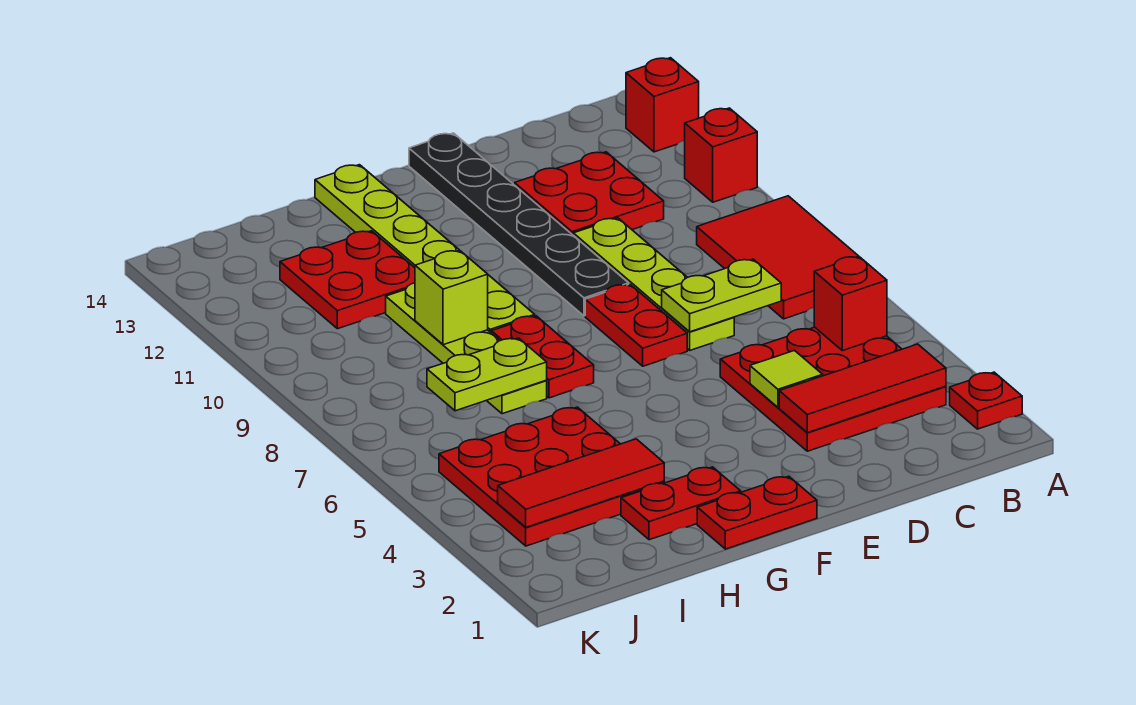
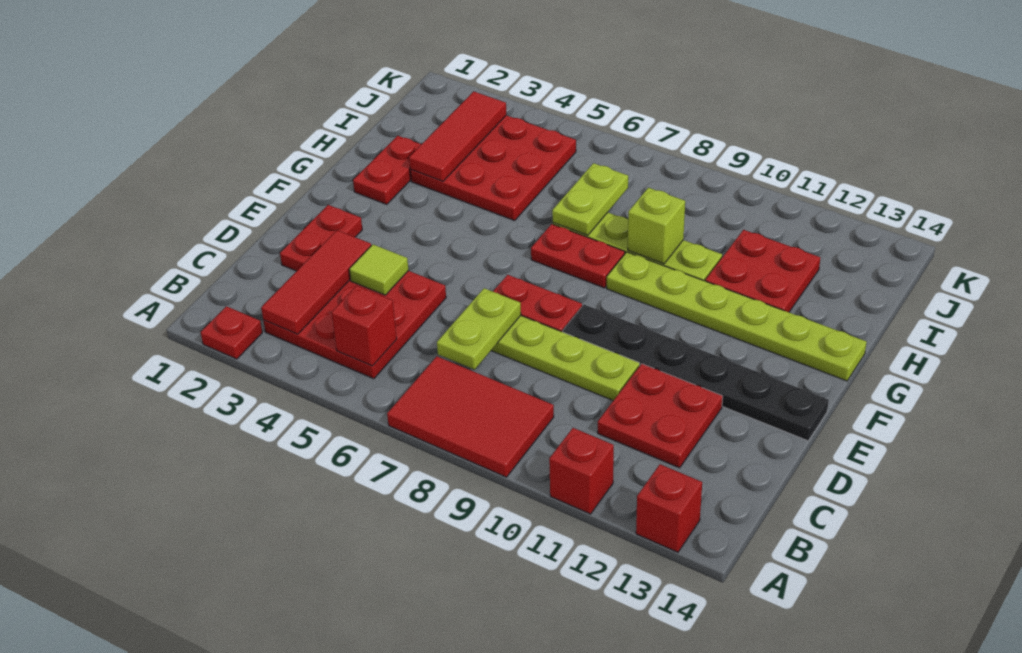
red 1x2 plate [697,476,817,549] -> red 1x2 plate moved to [280,205,362,271]

